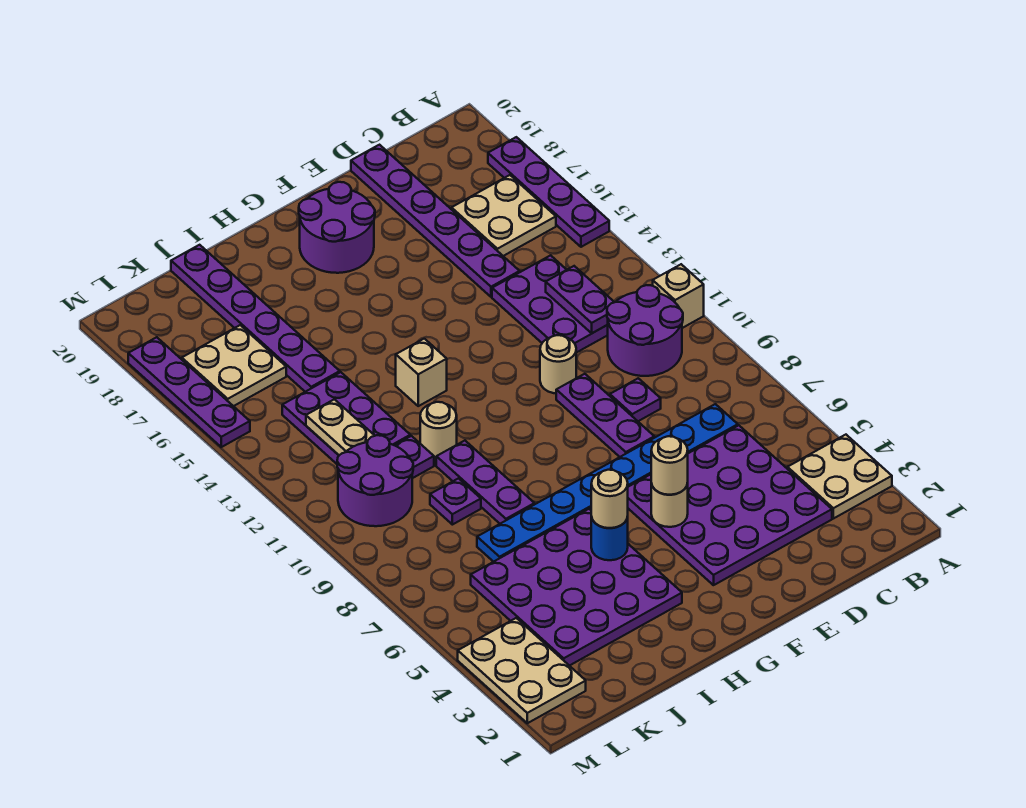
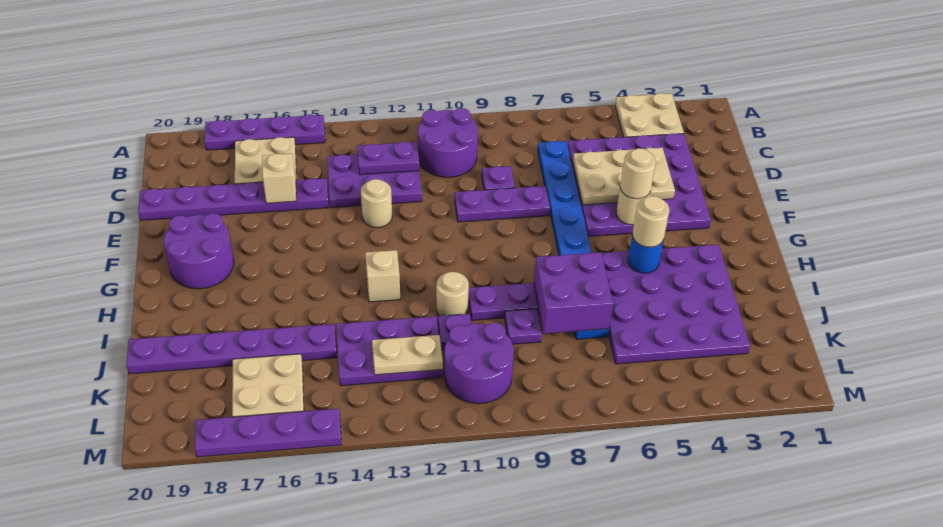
tan 1x1 brick [653,264,704,328] -> tan 1x1 brick moved to [262,154,296,203]
tan 1x1 round brick [540,335,576,393] -> tan 1x1 round brick moved to [361,179,392,227]
none -> purple 2x2 brick [534,252,613,334]
tan 2x3 plate [458,618,586,723] -> tan 2x3 plate moved to [573,148,675,205]

